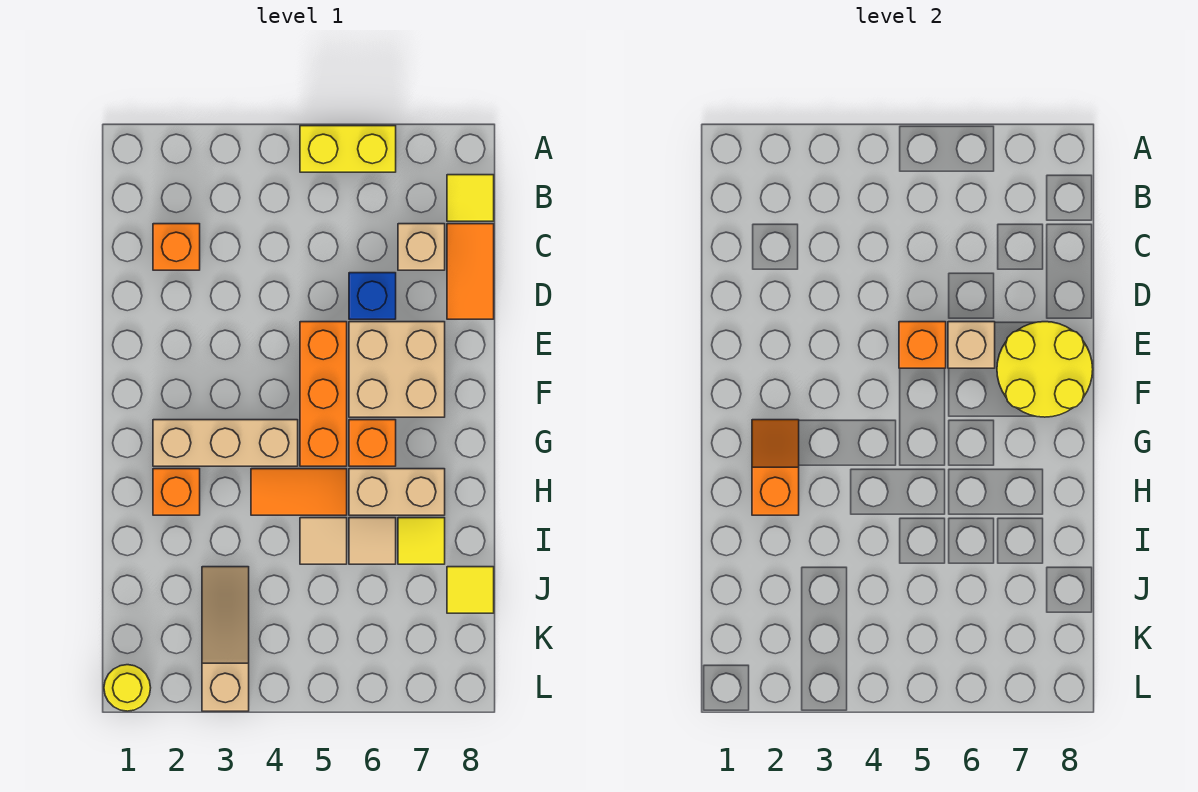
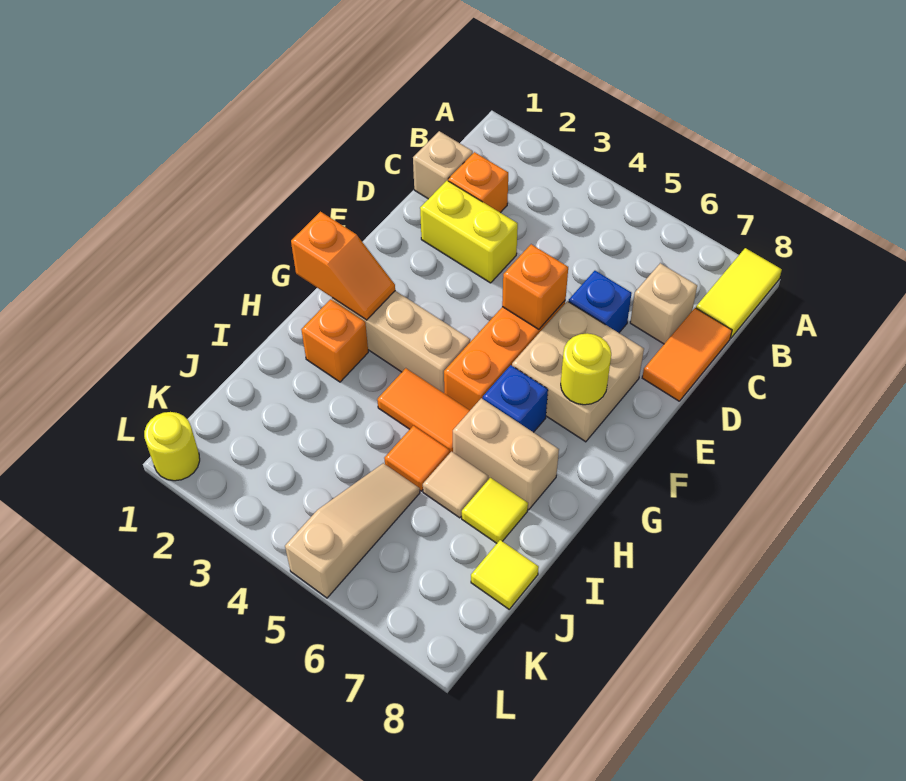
yellow 1x2 brick [300,126,396,172] -> yellow 1x2 brick moved to [420,181,518,283]
yellow 1x1 tile [447,175,494,221] -> yellow 1x2 tile [696,248,782,338]
tan 1x1 brick [948,322,995,368] -> tan 1x1 brick moved to [413,131,473,199]
yellow 2x2 round brick [997,322,1093,417] -> yellow 1x1 round brick [561,333,611,405]
orange 1x2 slope [752,420,799,515] -> orange 1x2 slope turned to [291,212,395,320]
orange 1x1 brick [349,420,396,466] -> blue 1x1 brick [483,365,548,432]
tan 1x1 tile [300,518,347,564] -> orange 1x1 tile [384,426,450,491]
tan 1x3 slope [202,567,249,711] -> tan 1x3 slope moved to [285,463,420,598]

